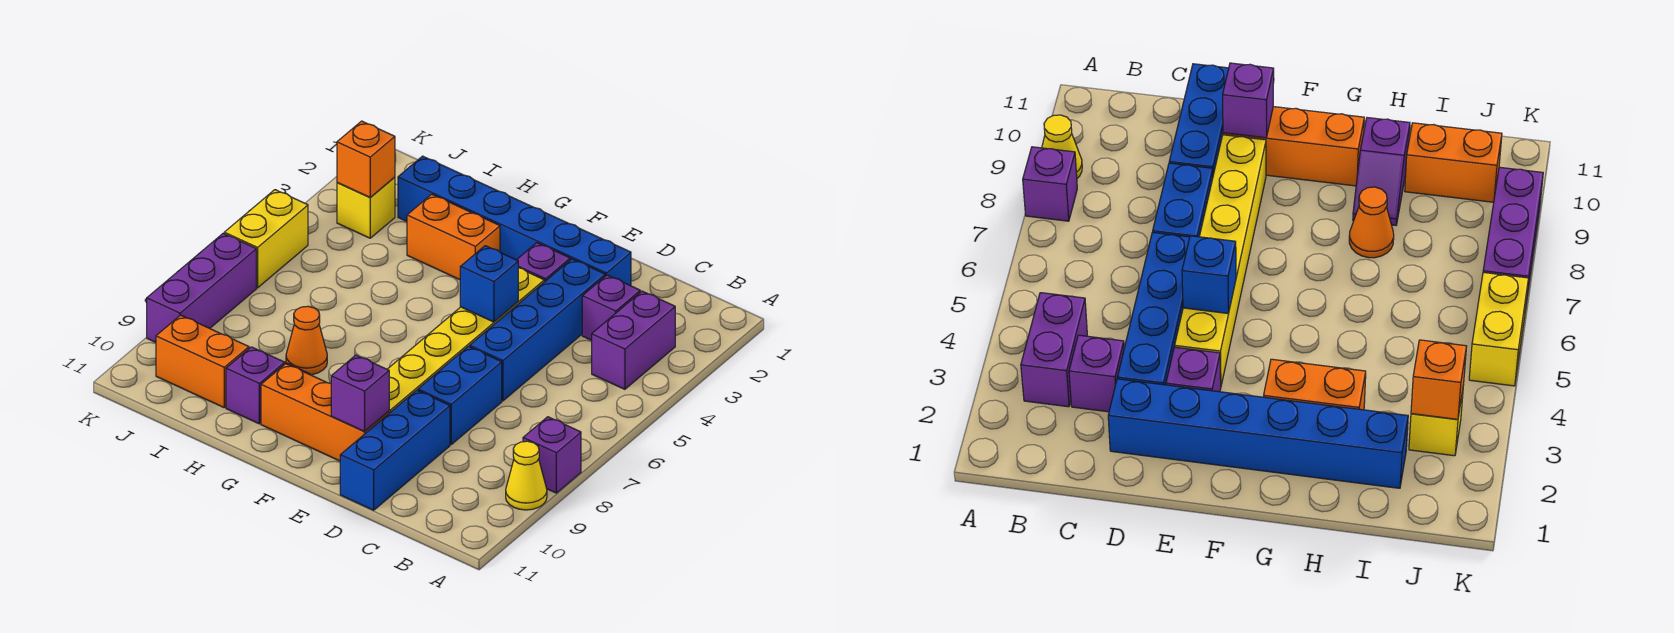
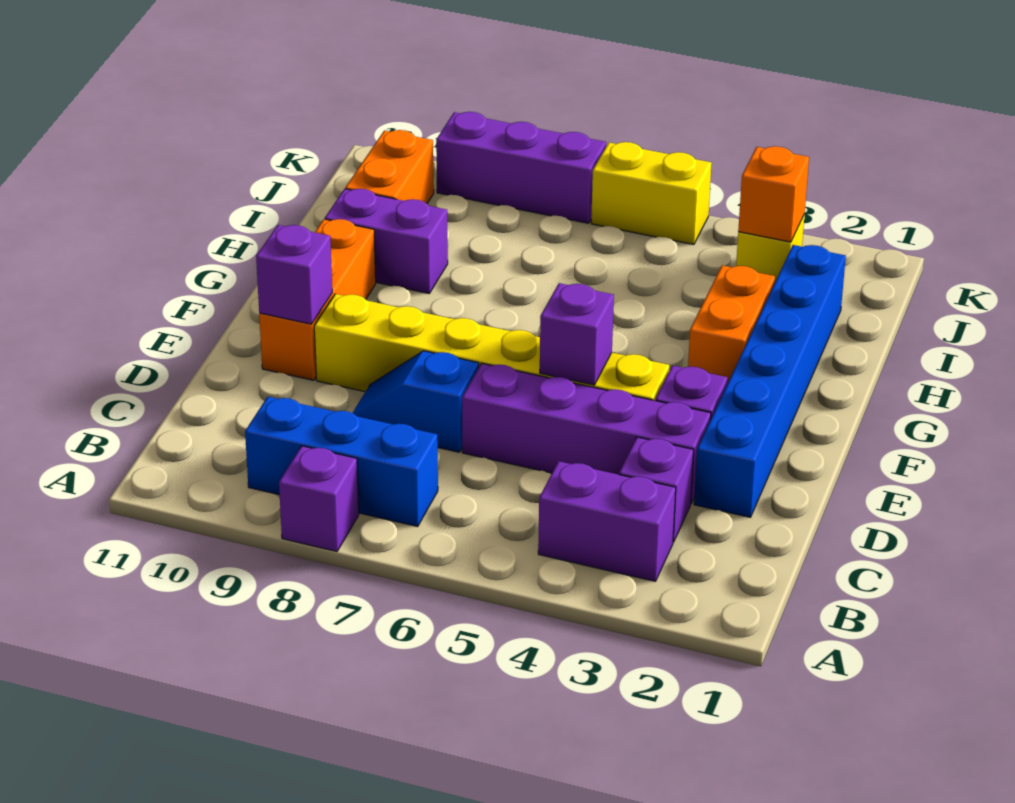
yellow 1x1 cone [506,441,547,510] -> none
blue 1x4 brick [470,259,605,401] -> purple 1x4 brick [462,363,711,503]
blue 1x2 brick [418,346,502,444] -> blue 1x2 slope [353,351,479,452]
blue 1x3 brick [340,390,450,510] -> blue 1x3 brick moved to [245,397,438,527]
blue 1x1 brick [460,246,518,322] -> purple 1x1 brick [540,283,614,385]
orange 1x1 cone [286,306,327,375] -> none
purple 1x2 slope [226,347,310,424] -> purple 1x2 brick [325,189,448,294]

